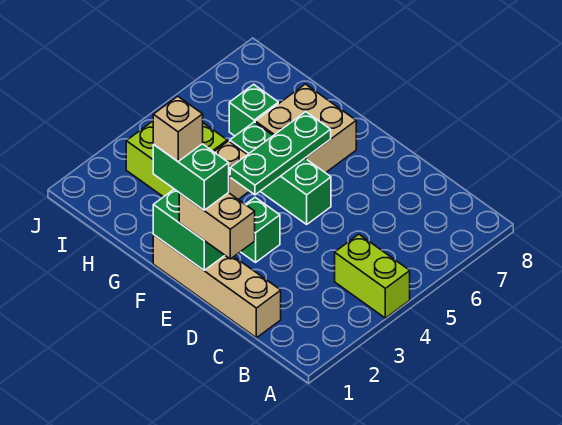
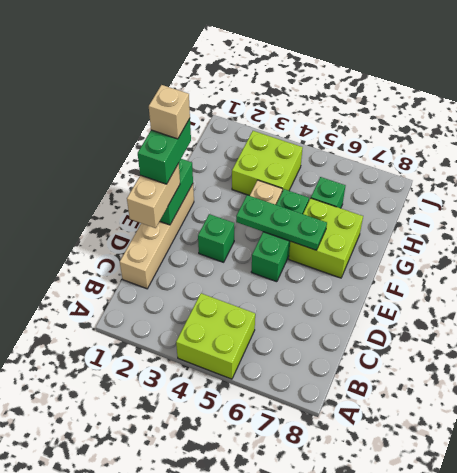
lime 1x2 brick [335,234,410,318] -> lime 2x2 brick [176,293,255,379]
tan 2x2 brick [255,84,356,173] -> lime 2x2 brick [289,198,363,278]

